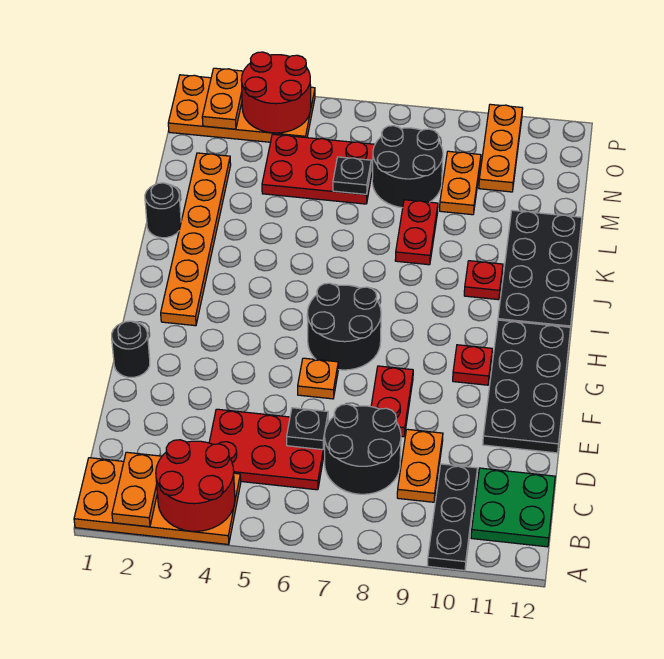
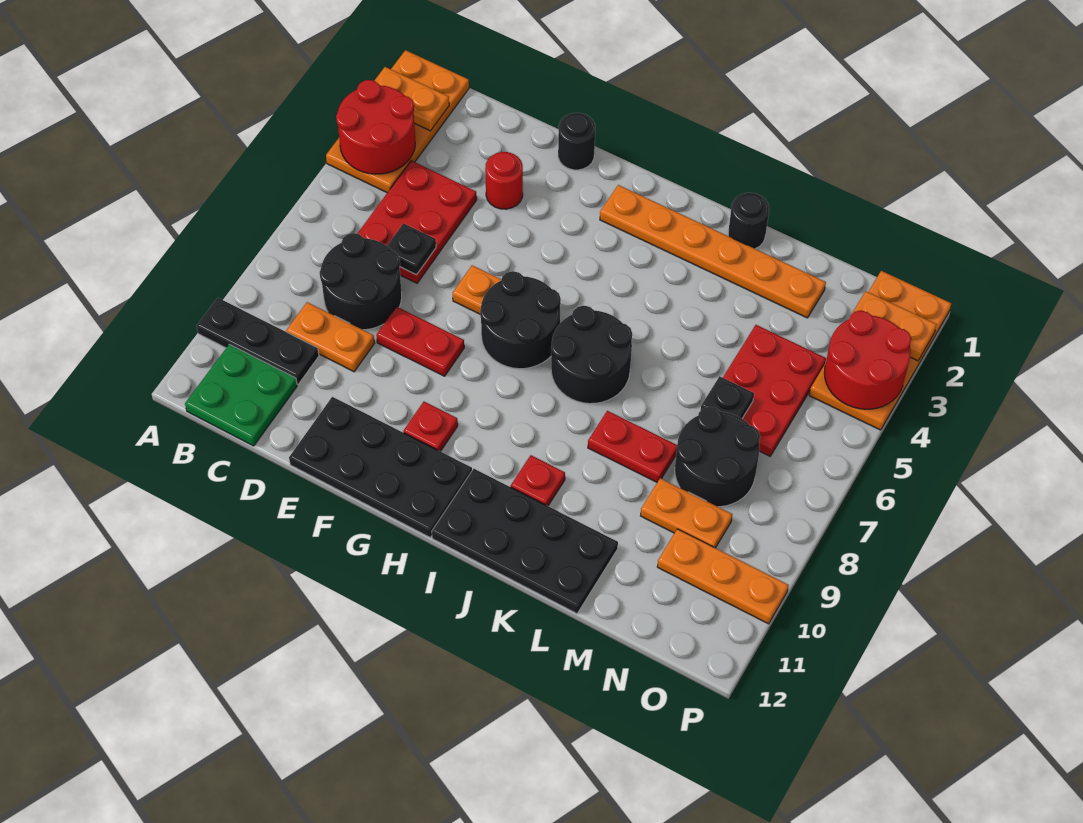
none -> red 1x1 round brick [485,152,523,209]
none -> black 2x2 round brick [551,306,632,404]

